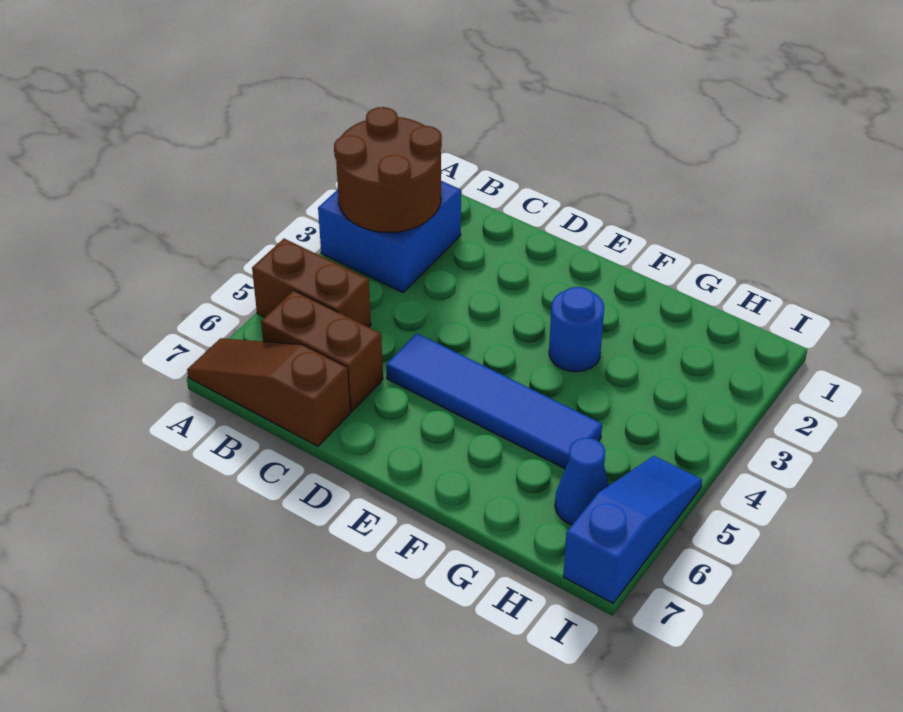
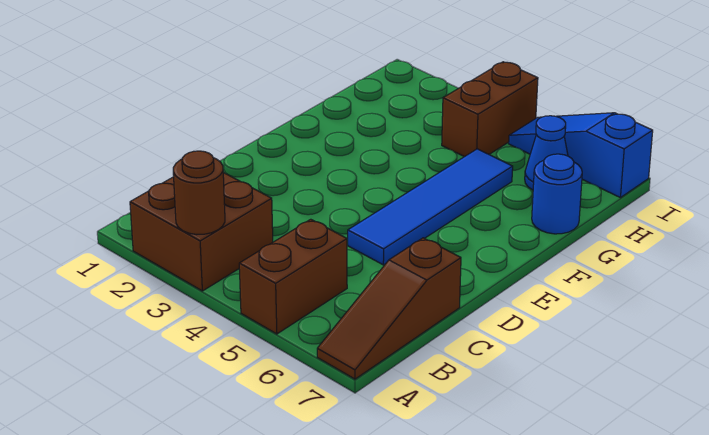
blue 2x2 brick [318,181,461,292] -> brown 2x2 brick [130,172,273,291]
brown 2x2 round brick [334,107,442,232] -> brown 1x1 round brick [173,151,225,235]
brown 1x2 brick [261,290,383,411] -> brown 1x2 brick moved to [442,62,538,157]
blue 1x1 round brick [549,287,604,372] -> blue 1x1 round brick moved to [532,154,582,234]

